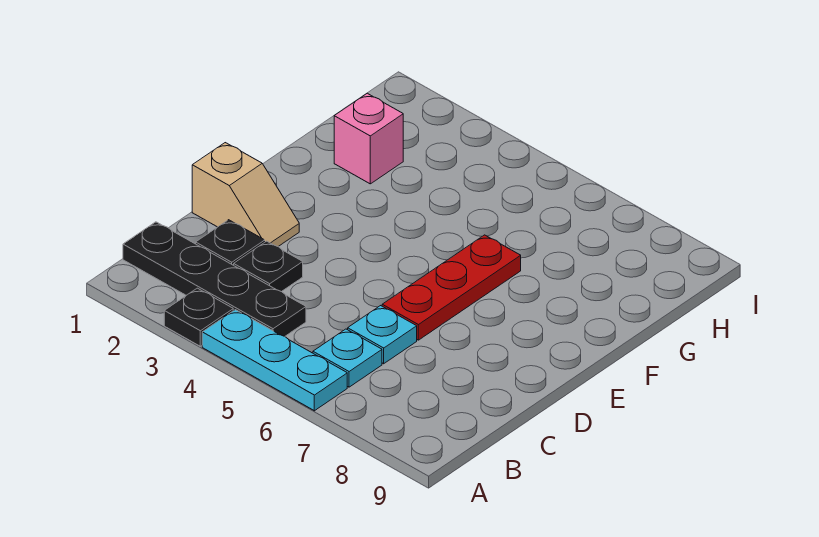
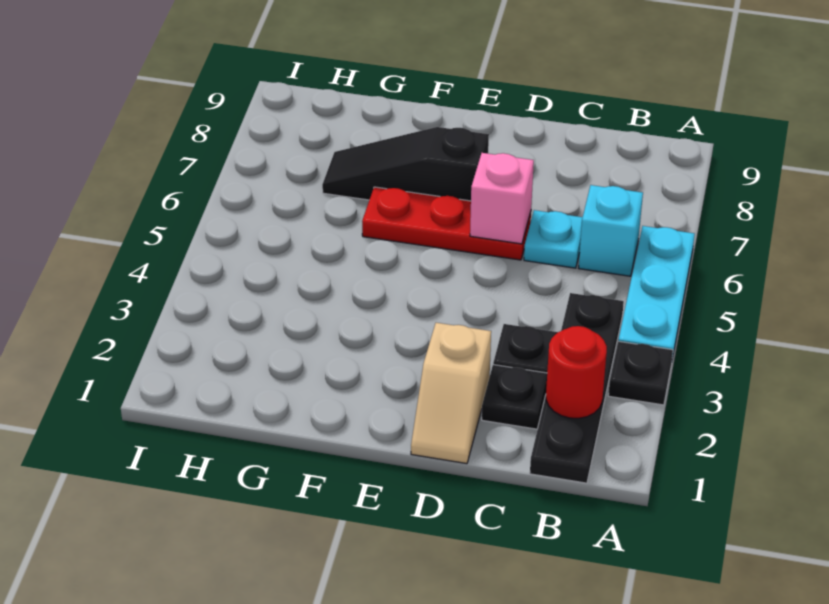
none -> red 1x1 round brick [546,326,607,418]
cyan 1x1 plate [313,329,382,387] -> cyan 1x1 brick [579,185,643,276]
tan 1x2 slope [192,143,299,247] -> tan 1x2 slope turned to [411,323,491,464]
none -> black 1x3 slope [322,127,489,201]
pink 1x1 brick [334,93,403,184] -> pink 1x1 brick moved to [470,153,534,244]

